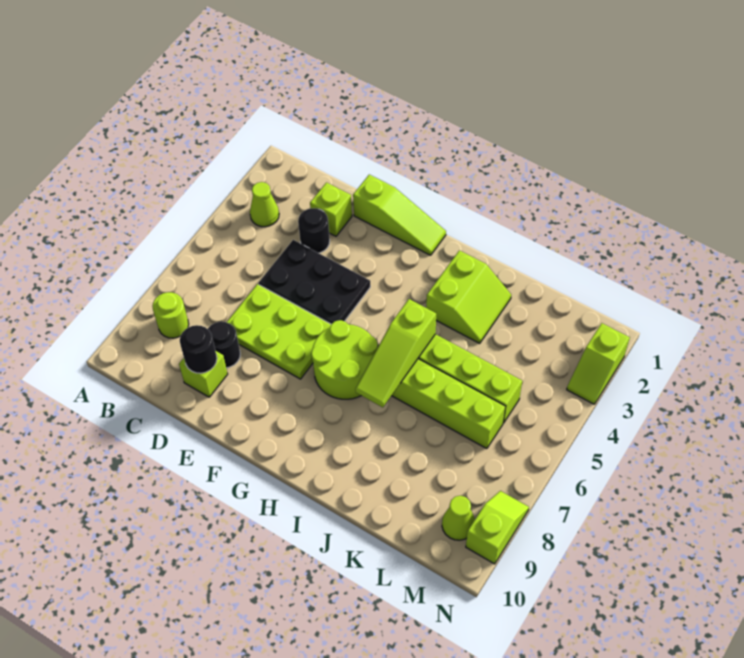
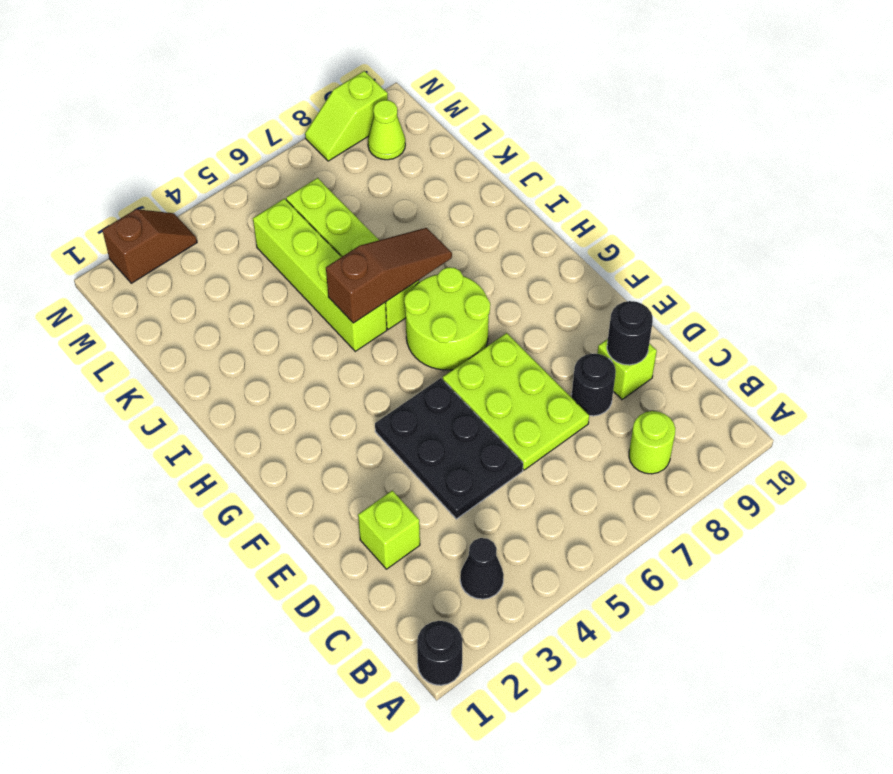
lime 1x1 cone [250,182,279,227] -> black 1x1 cone [460,538,504,599]
black 1x1 round brick [298,208,330,253] -> black 1x1 round brick moved to [417,621,462,685]
lime 1x3 slope [353,175,446,255] -> none
lime 2x2 slope [426,250,511,343] -> none
lime 1x3 slope [355,299,436,407] -> brown 1x3 slope [326,228,452,323]
lime 1x2 slope [567,323,630,404] -> brown 1x2 slope [102,209,197,283]

